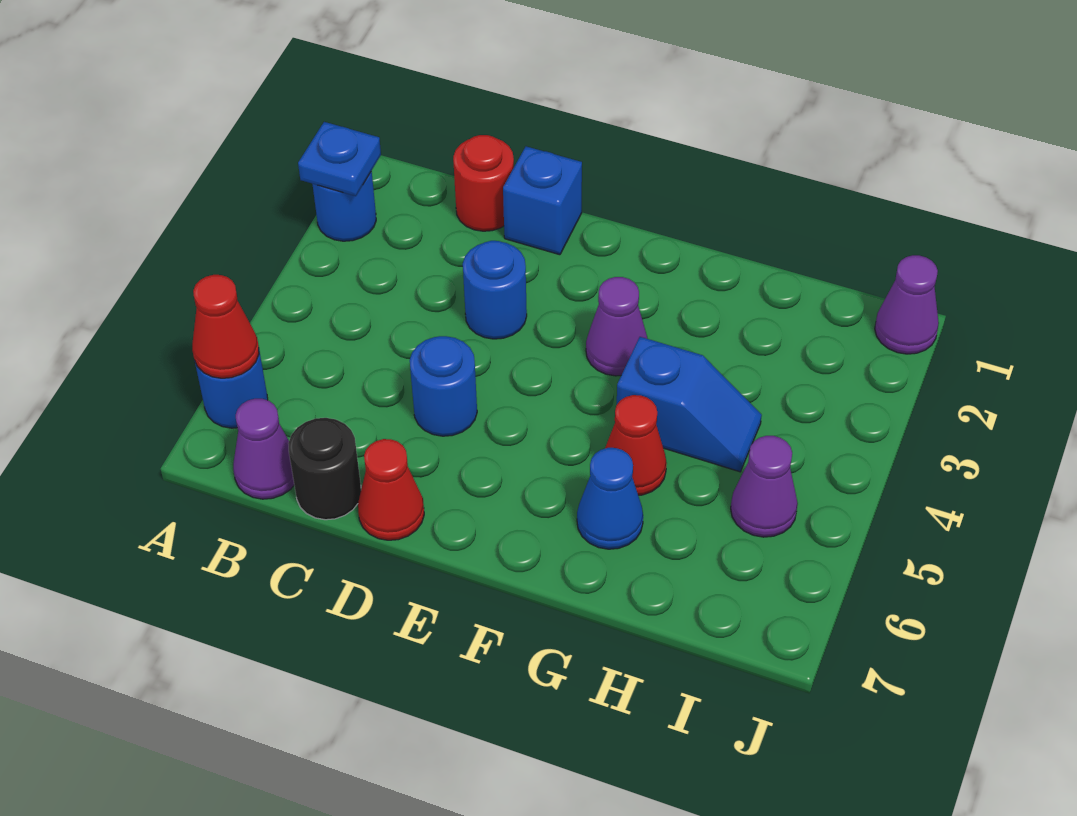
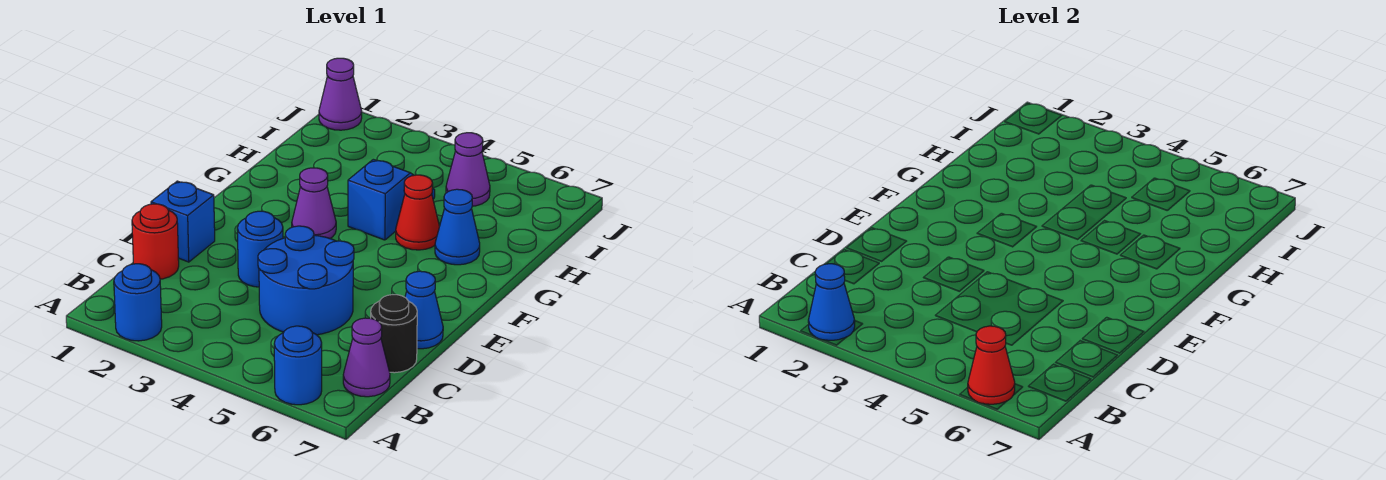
blue 1x1 plate [298,122,381,196] -> blue 1x1 cone [808,264,855,340]
blue 1x1 round brick [410,336,477,436] -> blue 2x2 round brick [258,226,354,335]
red 1x1 cone [358,439,424,540] -> blue 1x1 cone [405,271,443,349]

